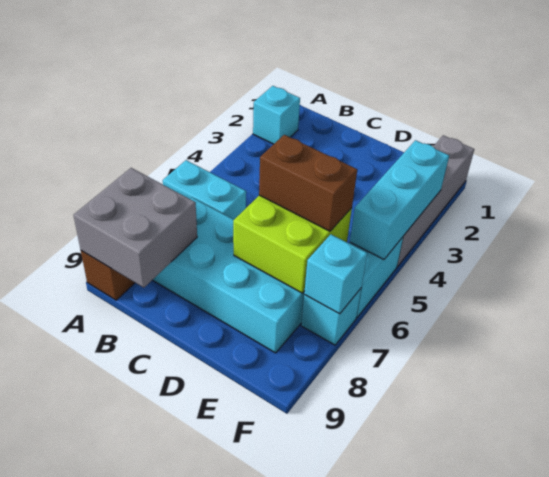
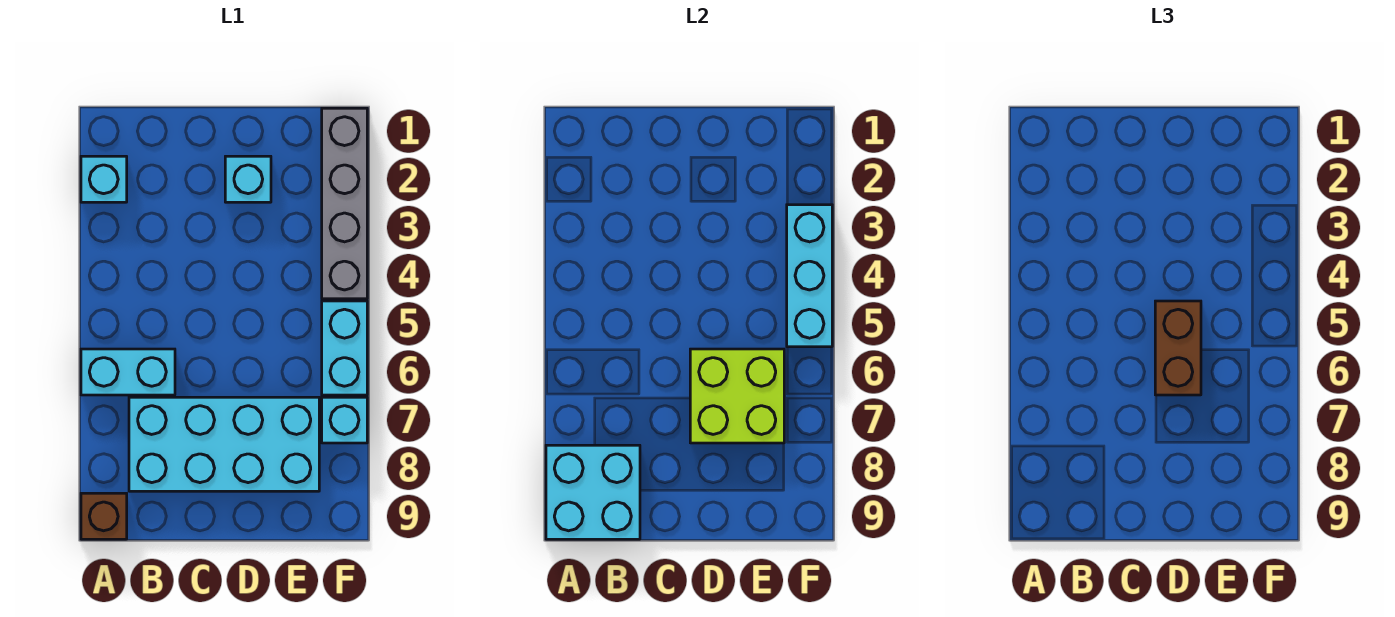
grey 2x2 brick [74,168,197,288] -> cyan 2x2 brick [546,445,640,539]
brown 1x2 brick [259,135,357,231] -> brown 1x2 brick turned to [1155,301,1201,395]
cyan 1x1 brick [304,234,367,314] -> cyan 1x1 brick moved to [225,156,271,202]

